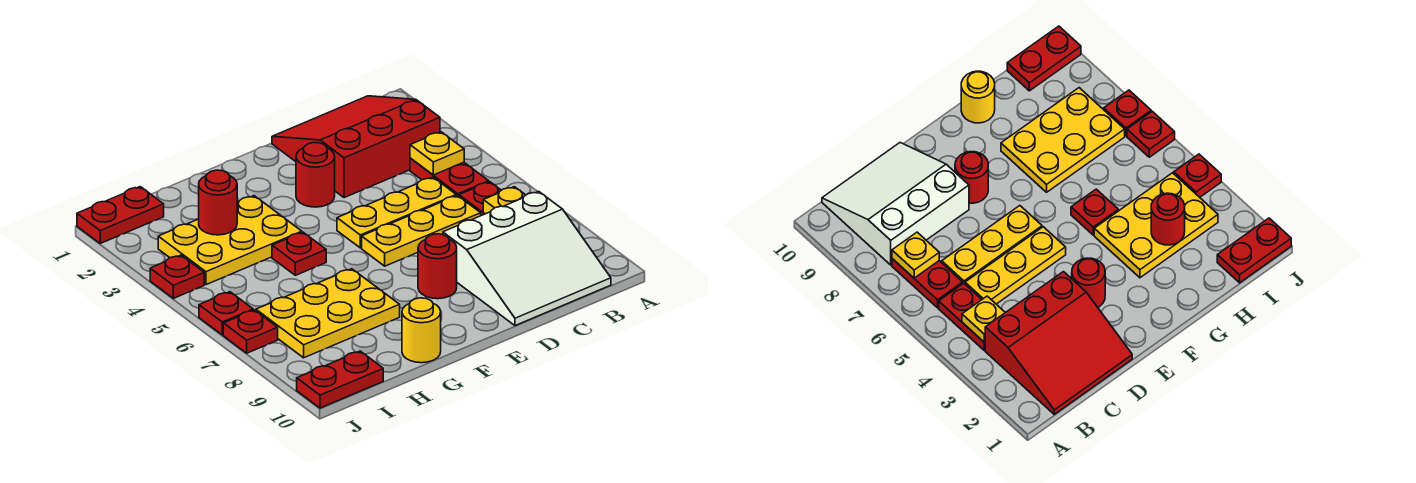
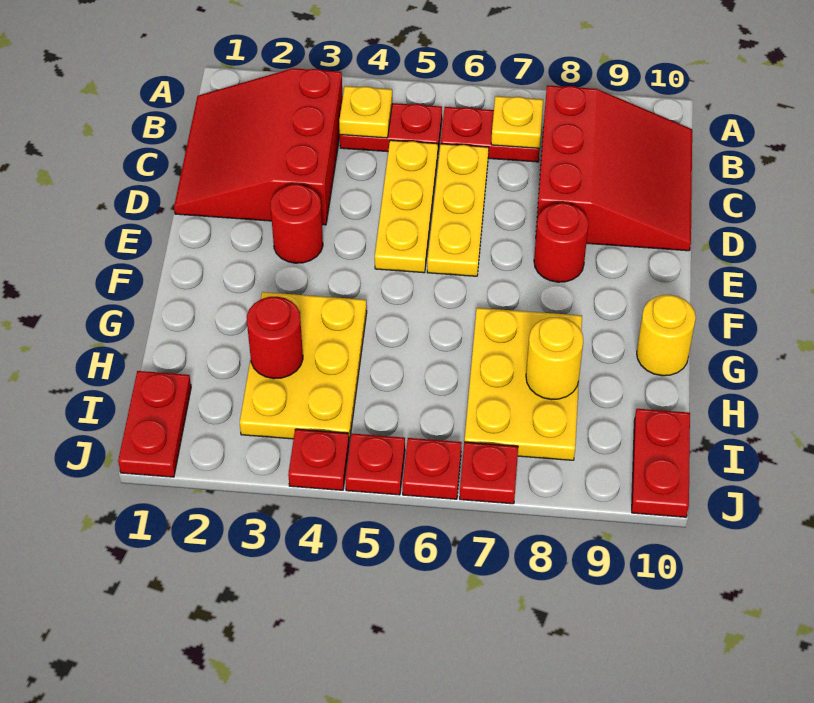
white 3x3 slope [443,191,611,326] -> red 3x3 slope [536,85,692,251]
red 1x1 plate [272,232,326,275] -> red 1x1 plate moved to [345,434,405,495]
none -> yellow 1x1 round brick [526,317,583,400]

